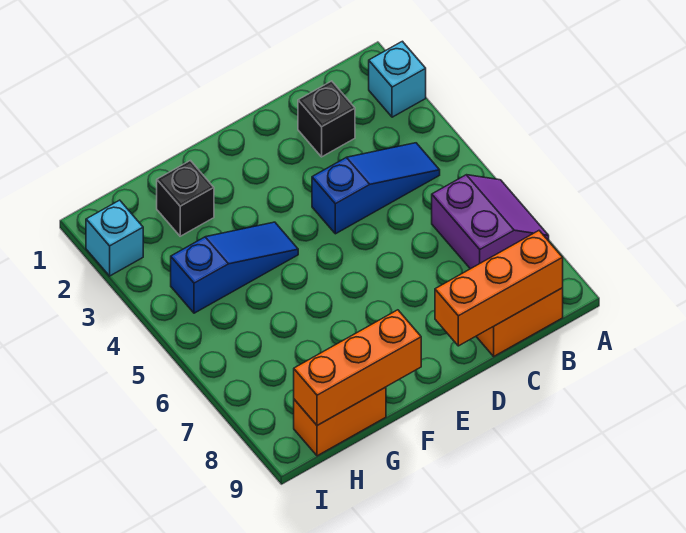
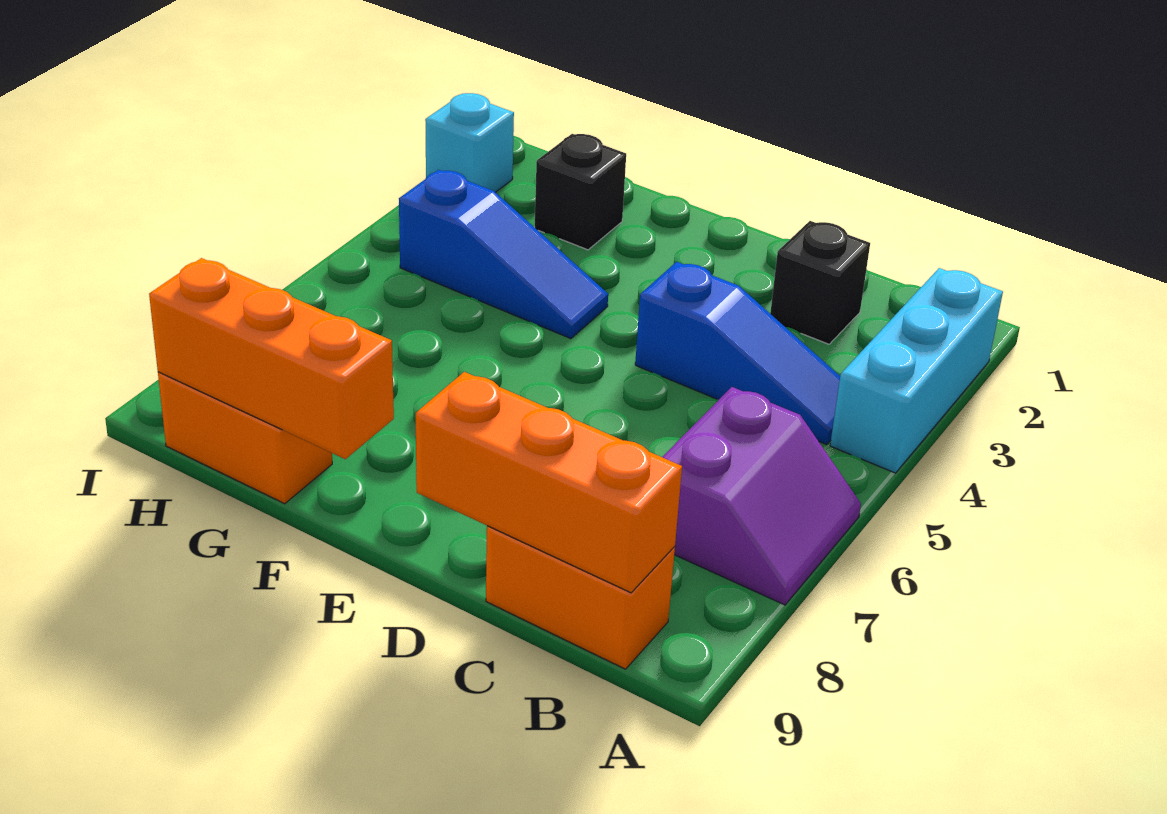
cyan 1x1 brick [369,41,426,117] -> cyan 1x3 brick [830,268,1003,473]

